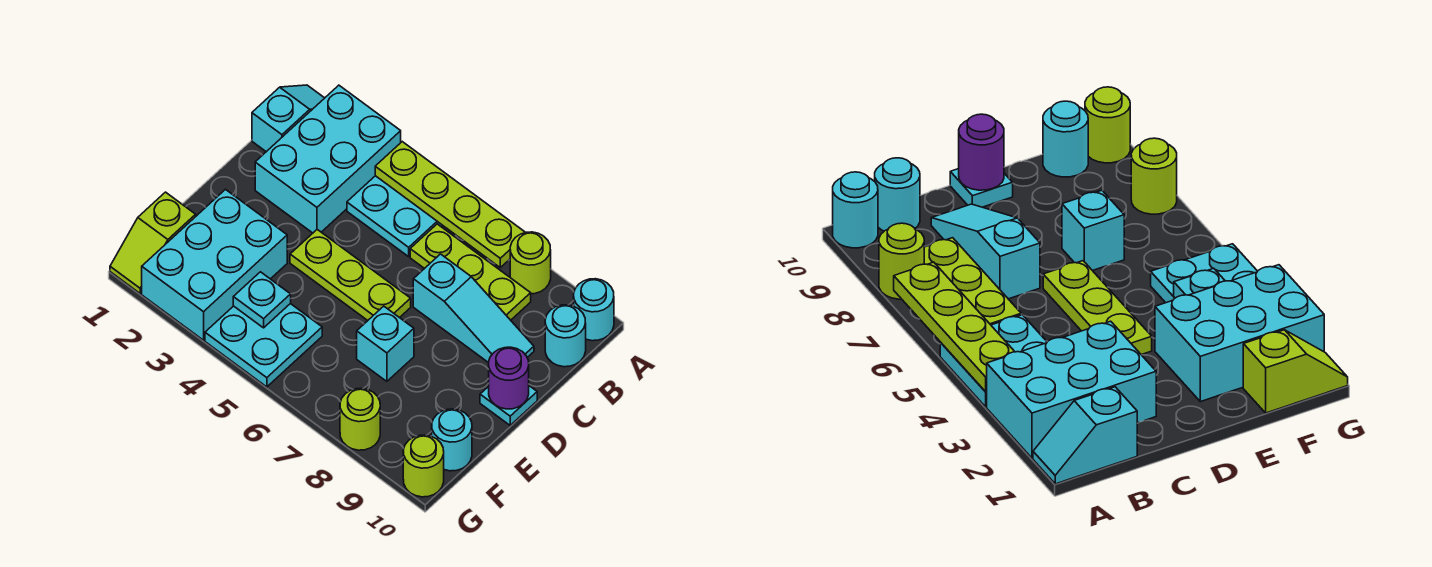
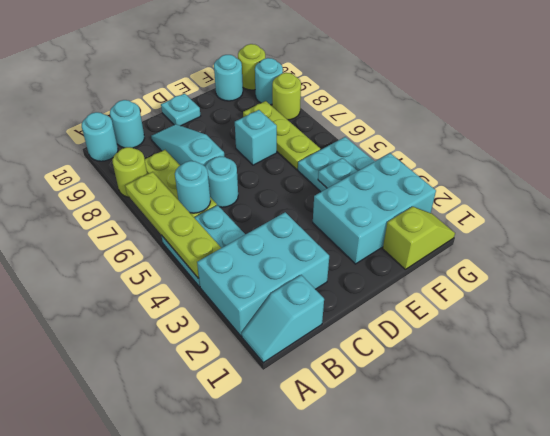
none -> cyan 1x1 round brick [175,161,210,213]
none -> cyan 1x1 round brick [205,156,238,207]
lime 1x3 plate [290,230,411,320] -> lime 1x3 plate moved to [243,101,320,169]
purple 1x1 round brick [489,347,529,409] -> none
none -> cyan 1x1 round brick [255,58,283,105]

